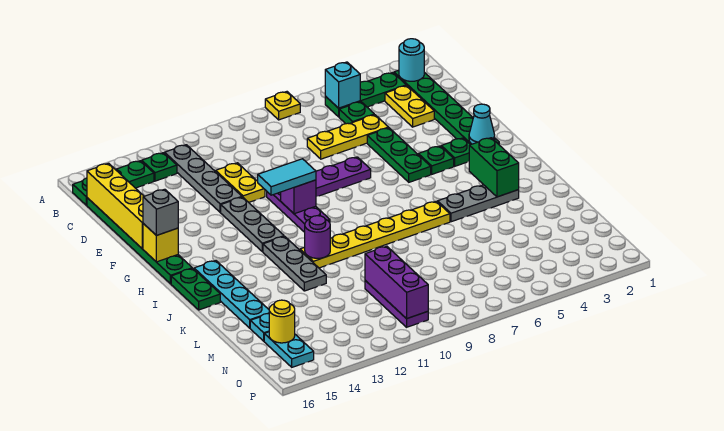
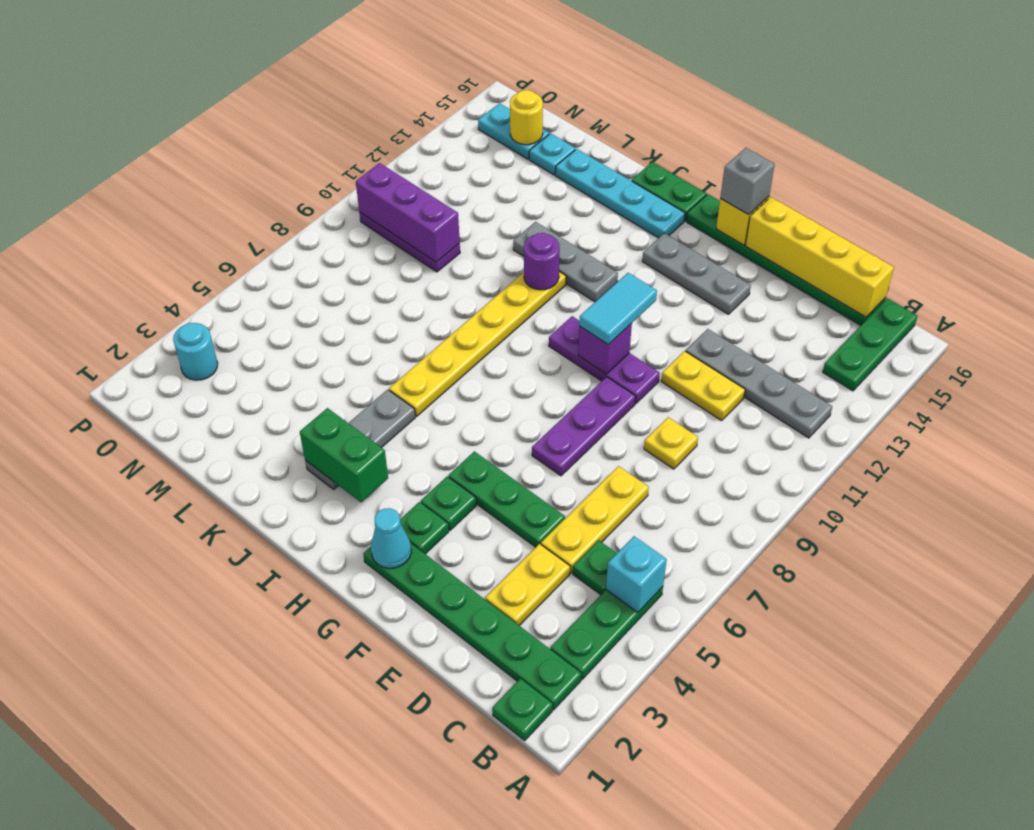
yellow 1x1 plate [265,92,300,120] -> yellow 1x1 plate moved to [644,417,698,469]
cyan 1x1 round brick [399,39,424,81] -> cyan 1x1 round brick moved to [173,323,218,380]
green 1x1 plate [142,153,177,181] -> green 1x1 plate moved to [492,679,553,740]
yellow 1x2 plate [385,86,434,127] -> yellow 1x2 plate turned to [485,544,570,626]
grey 1x3 plate [221,197,284,252] -> grey 1x3 plate moved to [642,233,751,314]

